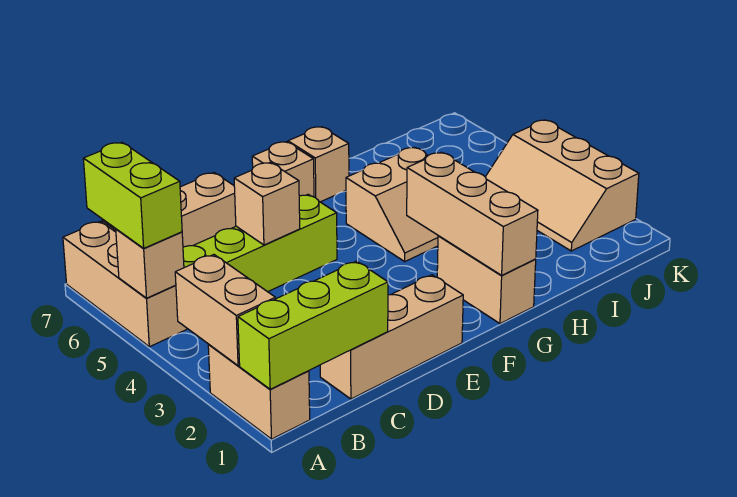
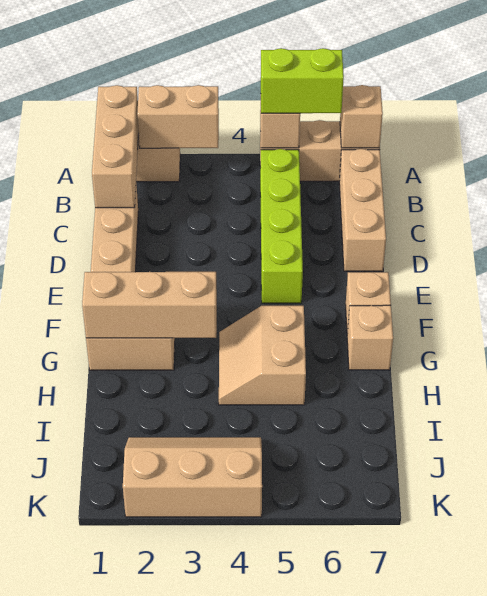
lime 1x3 brick [238,261,388,389] -> tan 1x3 brick [92,85,139,208]
tan 1x1 brick [234,162,300,245] -> tan 1x1 brick moved to [340,85,383,148]

